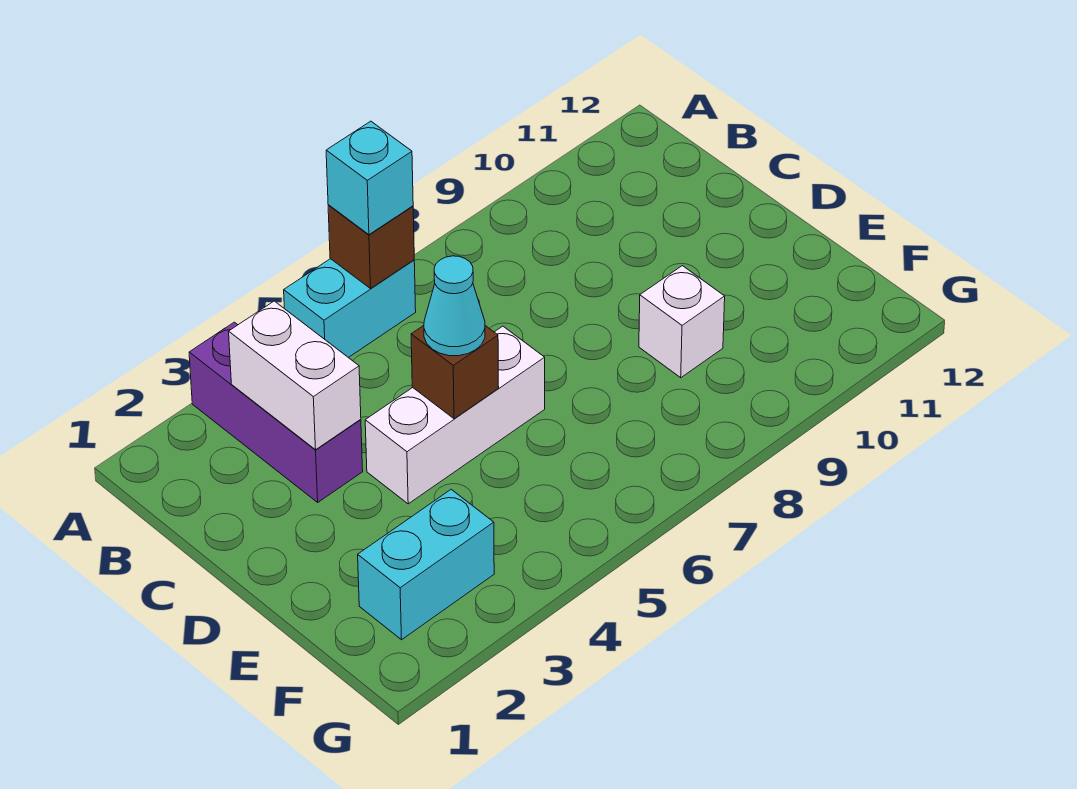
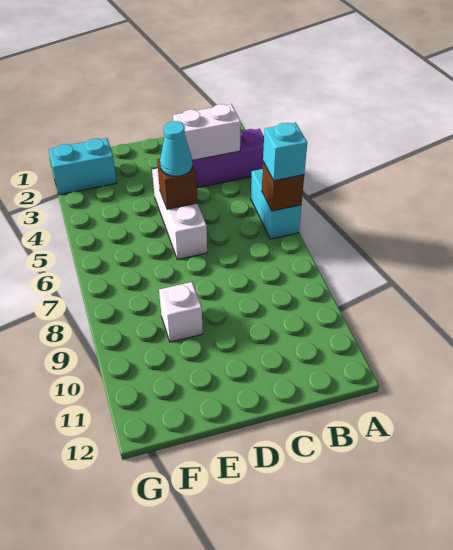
cyan 1x2 brick [358,489,494,640] -> cyan 1x2 brick turned to [49,138,117,195]

